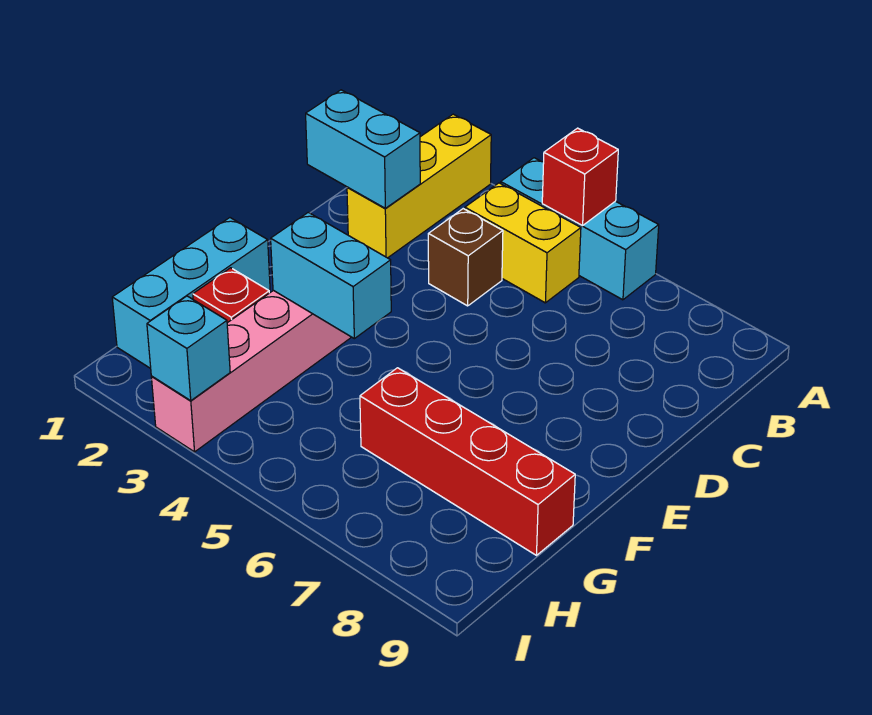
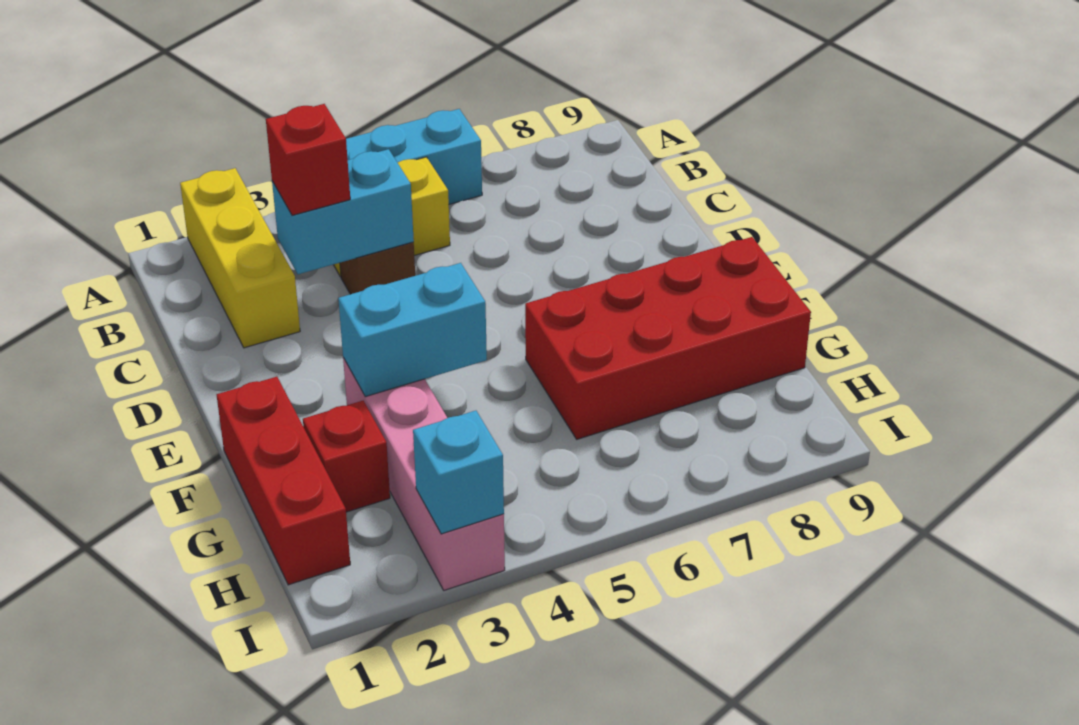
red 1x1 brick [542,128,618,226] -> red 1x1 brick moved to [266,104,350,215]
cyan 1x2 brick [306,90,420,208] -> cyan 1x2 brick moved to [272,149,414,274]
cyan 1x3 brick [112,218,270,369] -> red 1x3 brick [216,377,350,585]
red 1x4 brick [360,368,575,555] -> red 2x4 brick [525,237,811,439]

